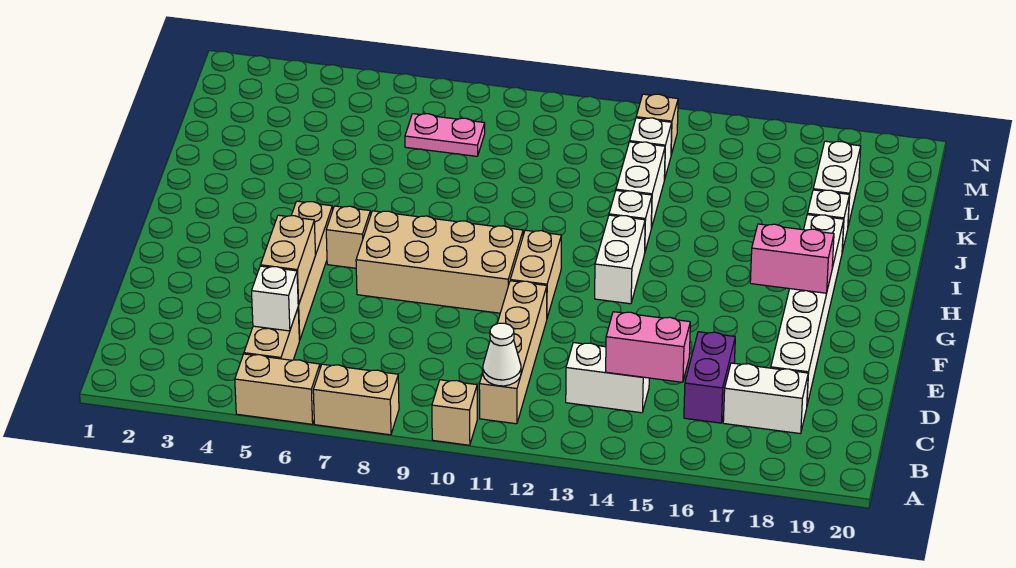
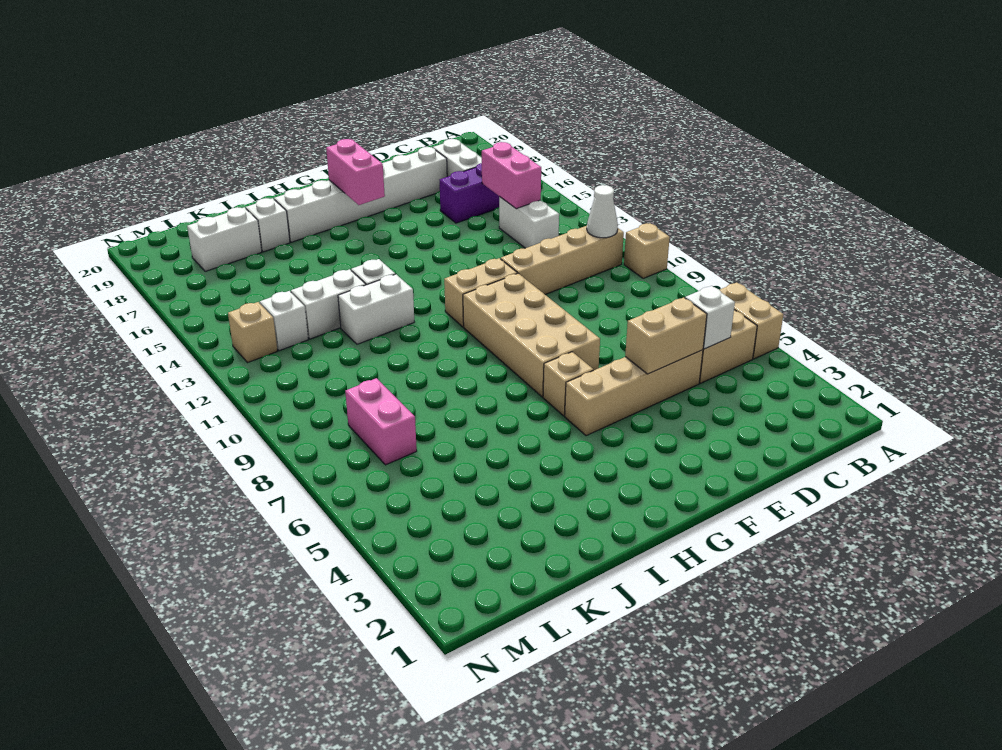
tan 1x2 brick [313,364,399,435] -> none
white 1x2 brick [595,215,645,304] -> white 1x2 brick moved to [338,274,414,344]
pink 1x2 plate [405,114,485,156] -> pink 1x2 brick [345,378,417,465]

